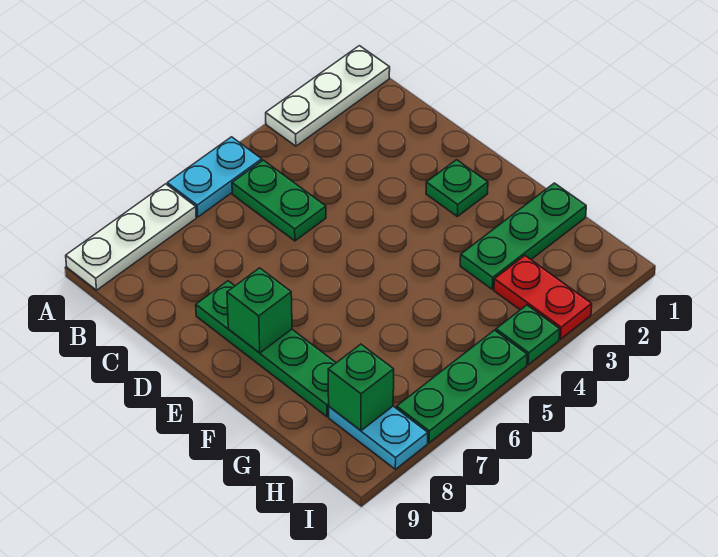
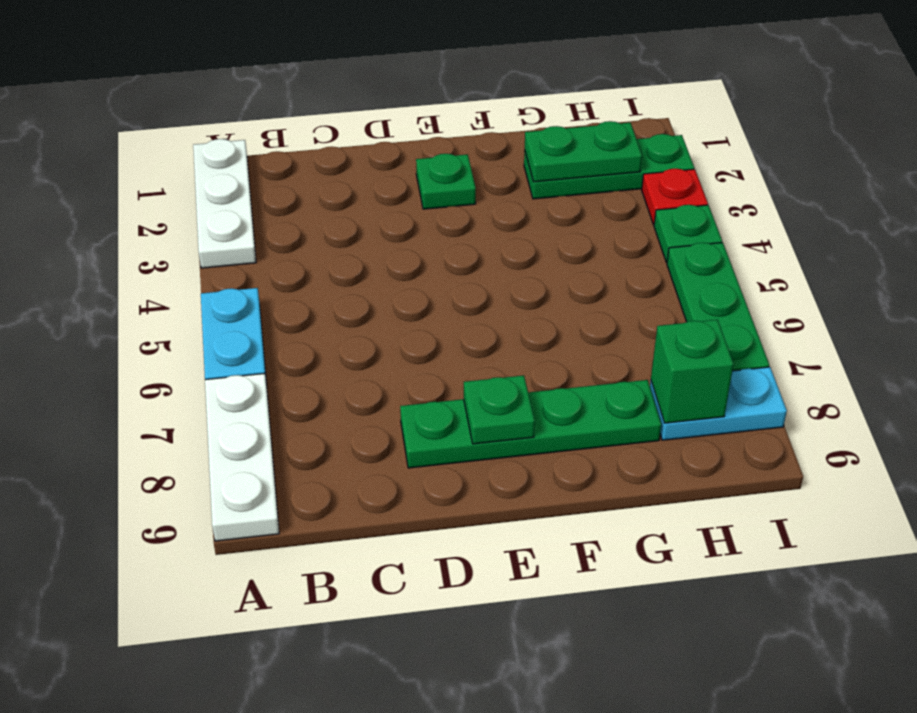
green 1x2 plate [232,160,326,241] -> green 1x2 plate moved to [525,121,642,182]
green 1x1 brick [227,268,292,353] -> green 1x1 plate [464,375,535,444]
green 1x3 plate [460,183,586,289] -> green 1x3 plate turned to [524,134,694,199]
red 1x2 plate [494,256,592,339] -> red 1x1 plate [642,169,708,224]

